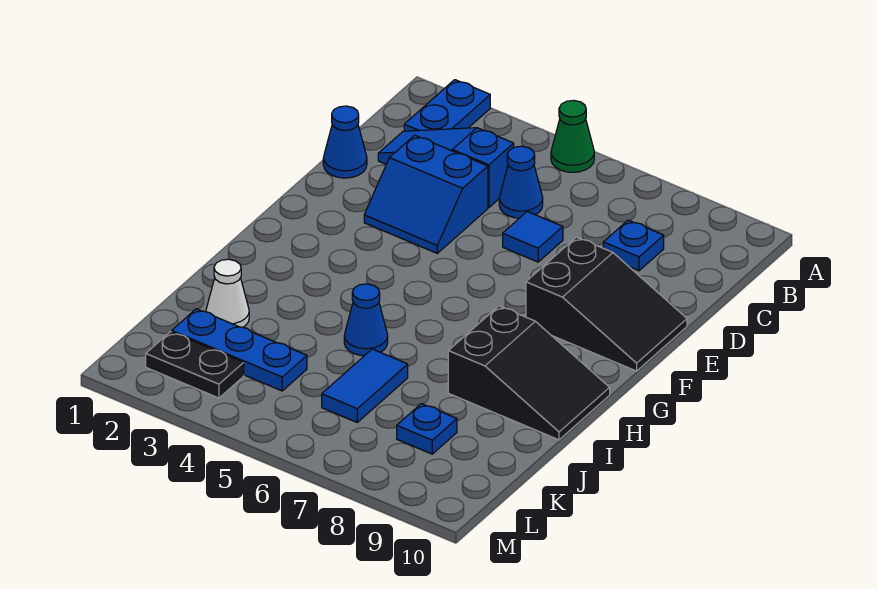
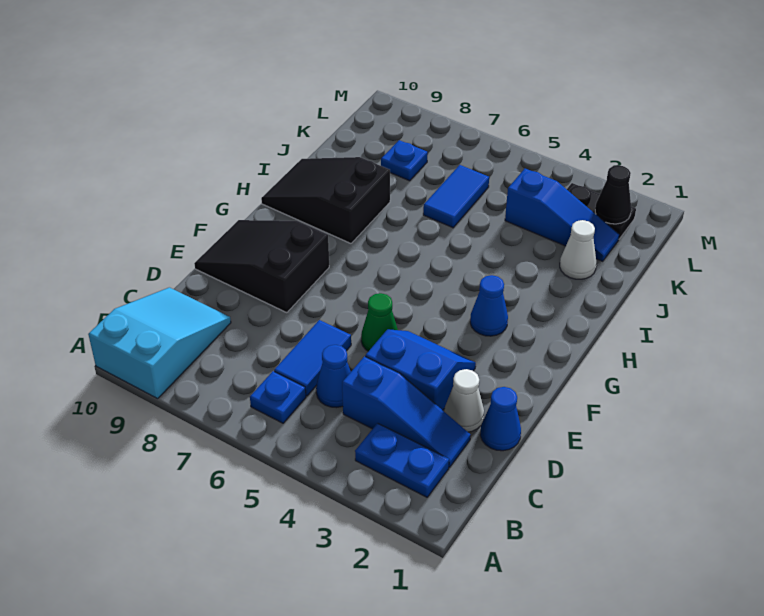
blue 1x2 plate [404,80,490,131] -> blue 1x2 plate turned to [355,423,449,497]
green 1x1 cone [551,100,594,172] -> green 1x1 cone moved to [361,293,398,351]
none -> cyan 2x3 slope [88,287,231,399]
blue 1x1 plate [603,220,664,271] -> blue 1x1 plate moved to [250,371,306,423]
none -> white 1x1 cone [444,369,484,432]
blue 1x1 tile [503,212,563,262] -> blue 1x2 tile [274,320,351,396]
blue 1x1 cone [344,284,388,356] -> blue 1x1 cone moved to [470,275,508,336]
blue 1x3 plate [172,309,307,391] -> blue 1x3 slope [505,169,619,261]
none -> black 1x1 cone [595,165,631,224]

